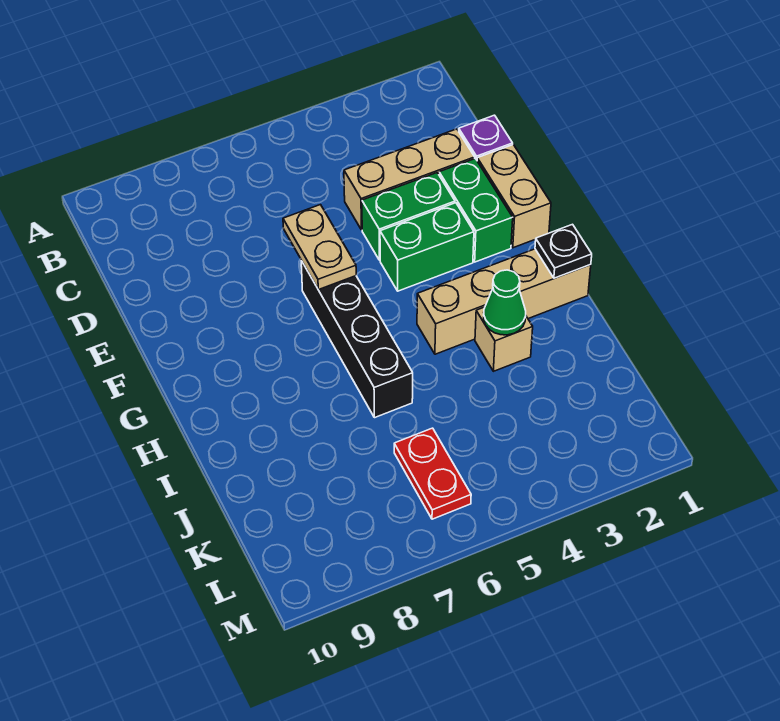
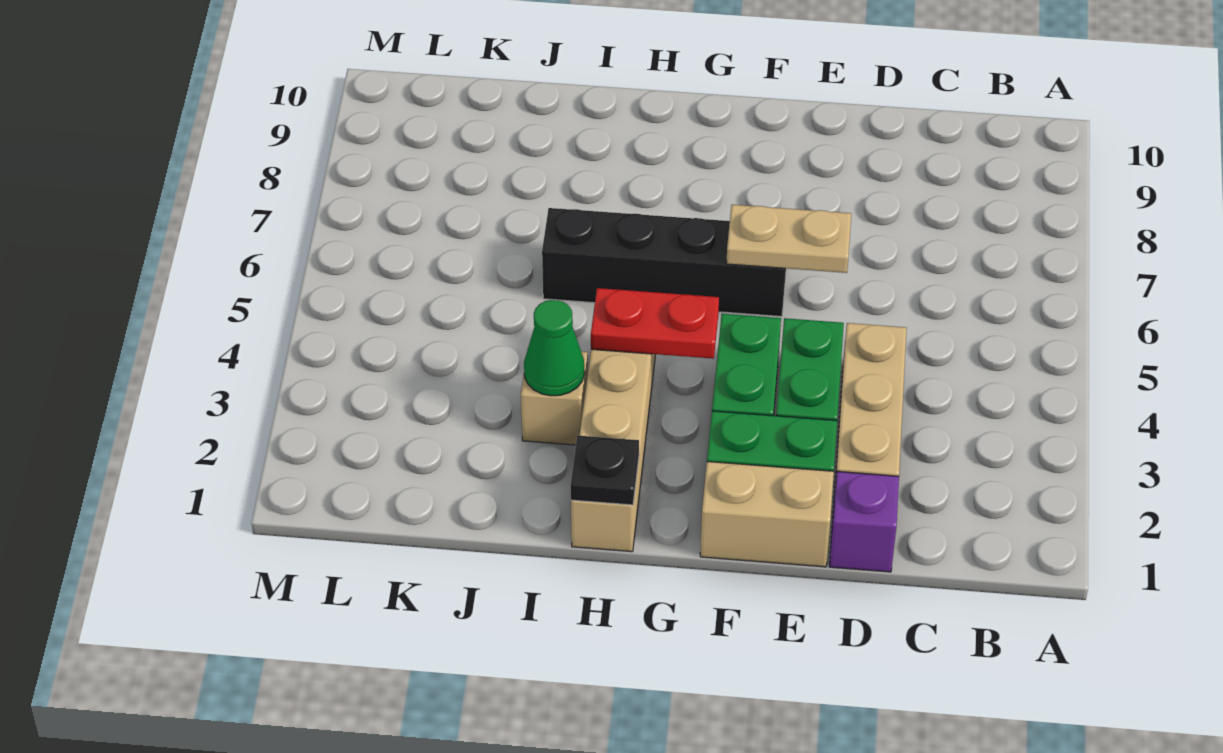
red 1x2 plate [394,428,471,519] -> red 1x2 plate moved to [591,288,719,359]

